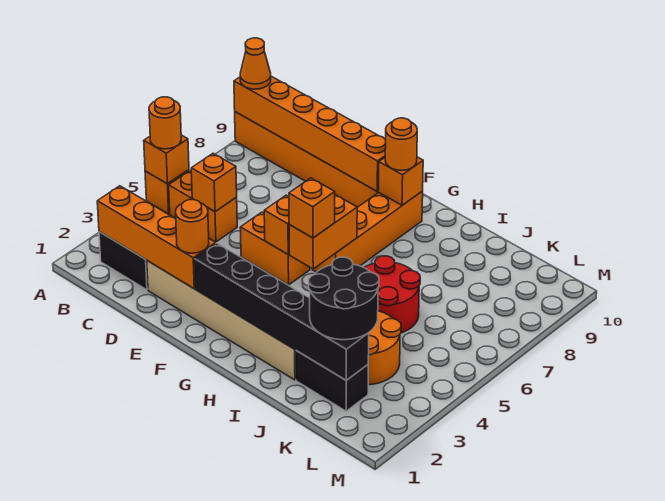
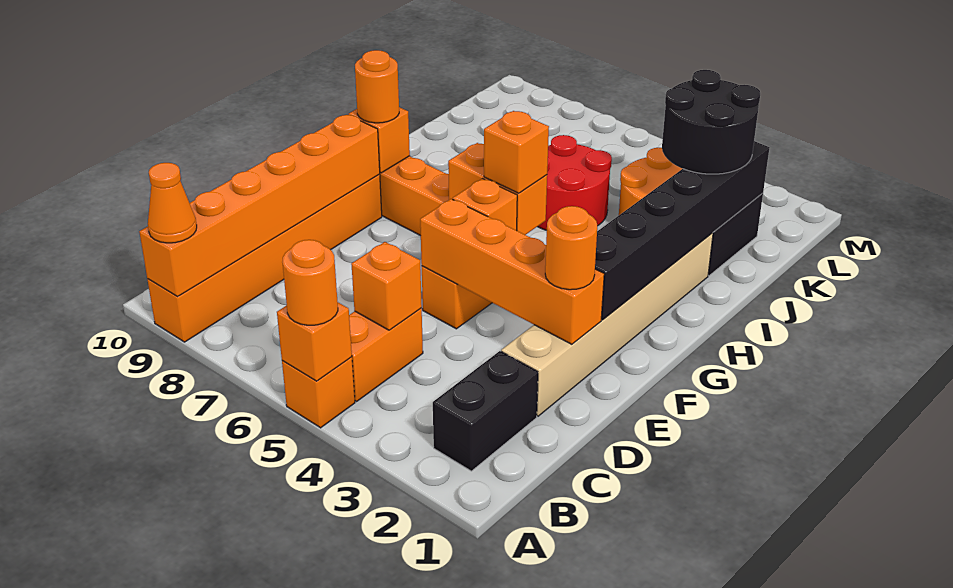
orange 1x4 brick [97,186,216,288] -> orange 1x4 brick turned to [420,199,604,344]

